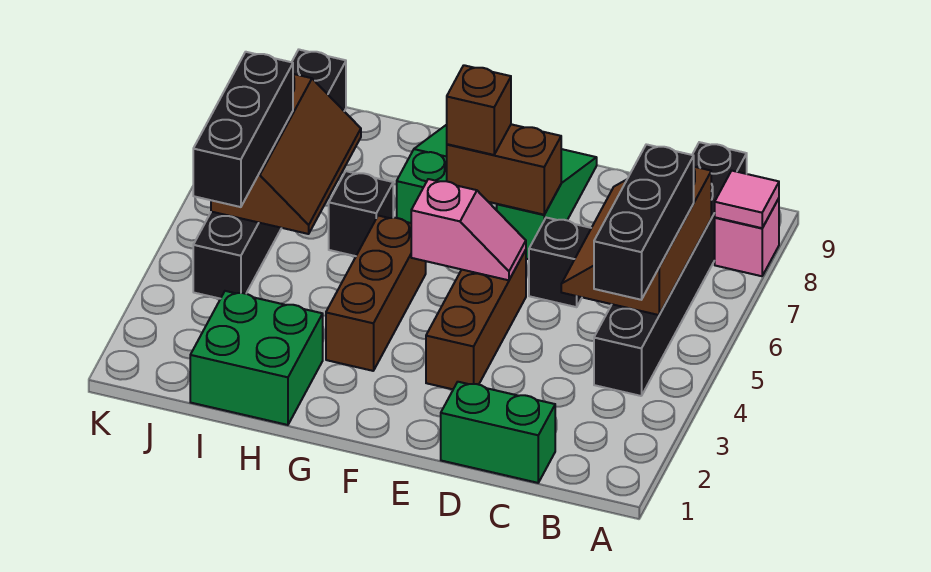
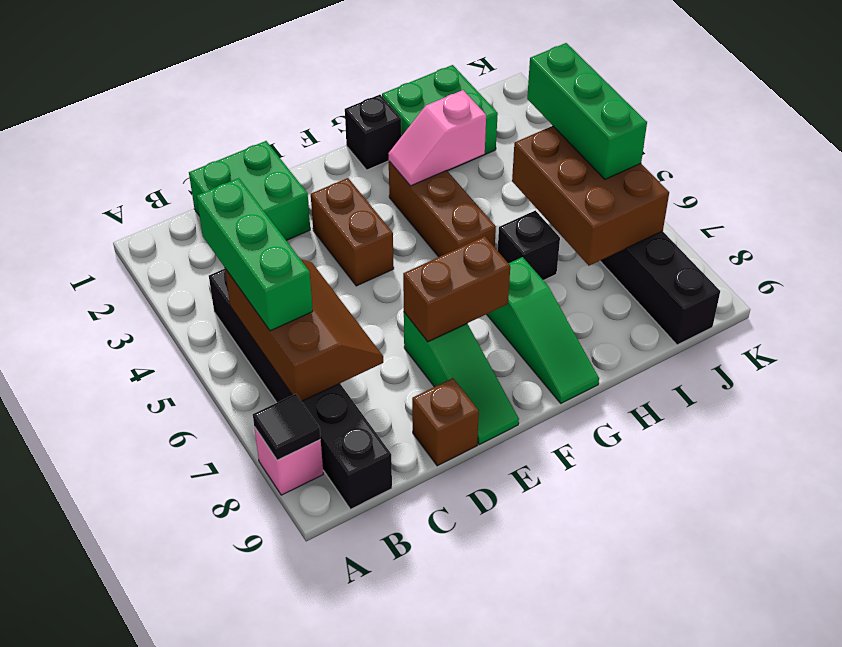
pink 1x1 tile [715,171,779,228] -> black 1x1 tile [253,394,321,460]
black 1x3 brick [594,144,694,300] -> green 1x3 brick [197,178,313,331]
green 1x2 brick [441,382,555,483] -> green 2x2 brick [189,141,310,240]
black 1x1 brick [529,218,591,307] -> black 1x1 brick moved to [345,95,401,170]
brown 1x3 brick [426,250,526,389] -> brown 1x2 brick [311,178,394,286]
pink 1x2 slope [411,179,526,280] -> pink 1x2 slope moved to [388,90,486,186]
brown 1x1 brick [447,65,511,155] -> brown 1x1 brick moved to [412,378,479,466]
brown 2x3 slope [211,74,361,234] -> brown 2x3 brick [512,126,669,266]
black 1x3 brick [193,52,293,207] -> green 1x3 brick [527,43,647,179]

